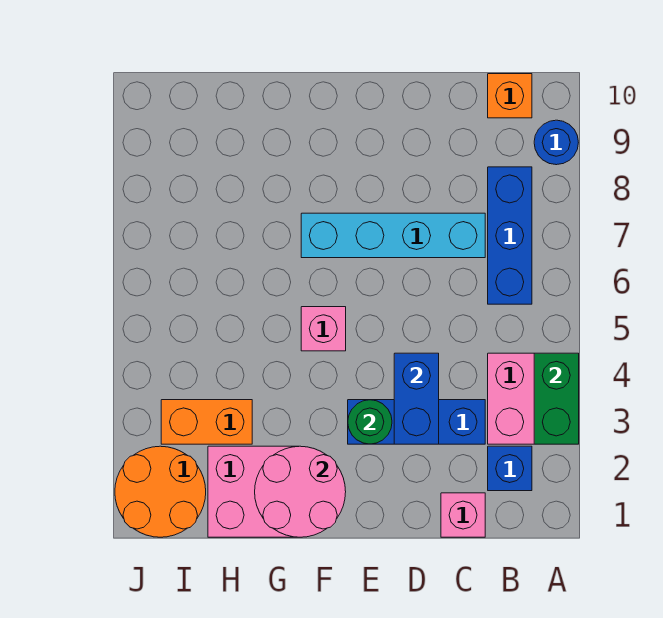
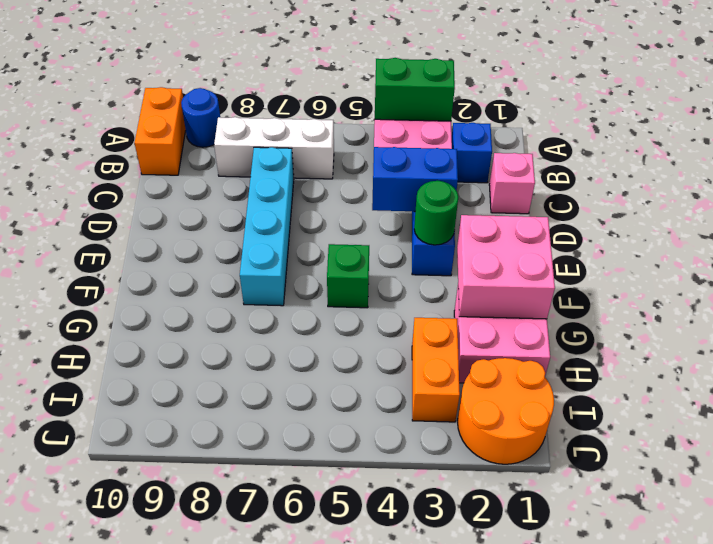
blue 1x3 brick [488,167,532,304] -> white 1x3 brick [214,117,334,179]
orange 1x1 brick [488,74,532,118] -> orange 1x2 brick [135,87,186,175]
pink 2x2 round brick [255,446,346,537] -> pink 2x2 brick [457,215,555,319]
pink 1x1 brick [301,307,346,351] -> green 1x1 brick [327,244,369,308]

